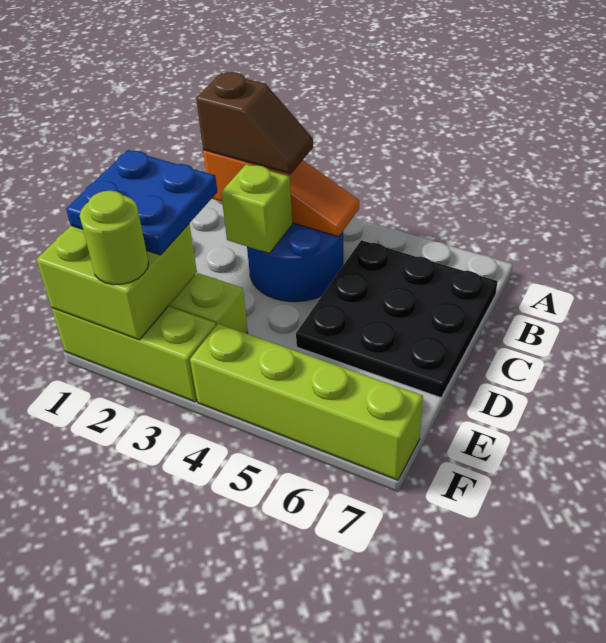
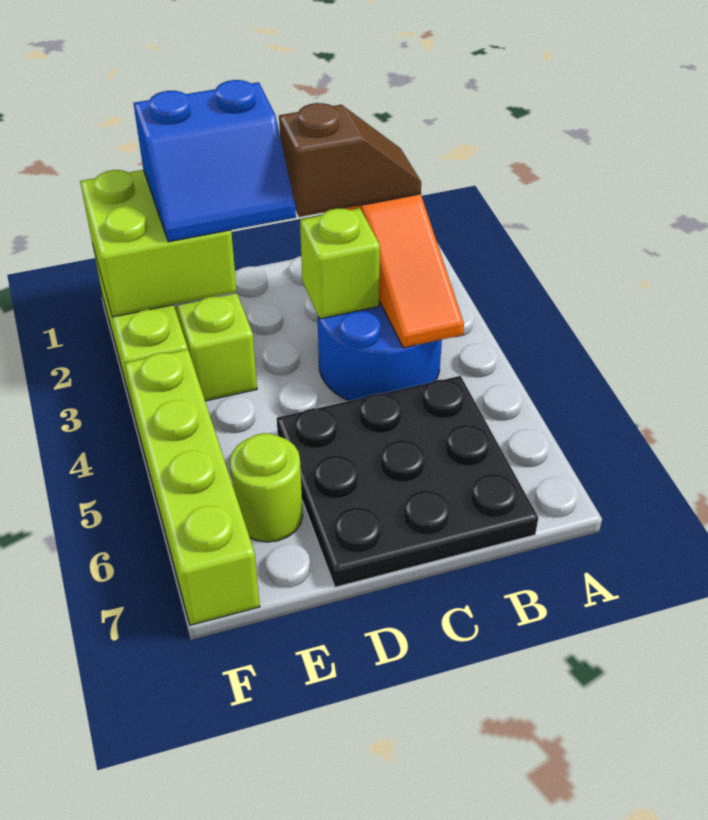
brown 1x2 slope [196,72,313,174] -> brown 1x2 slope turned to [279,103,421,217]
blue 2x2 plate [66,150,217,255] -> blue 2x2 slope [134,80,296,242]
lime 1x1 round brick [80,191,149,285] -> lime 1x1 round brick moved to [230,433,303,542]

